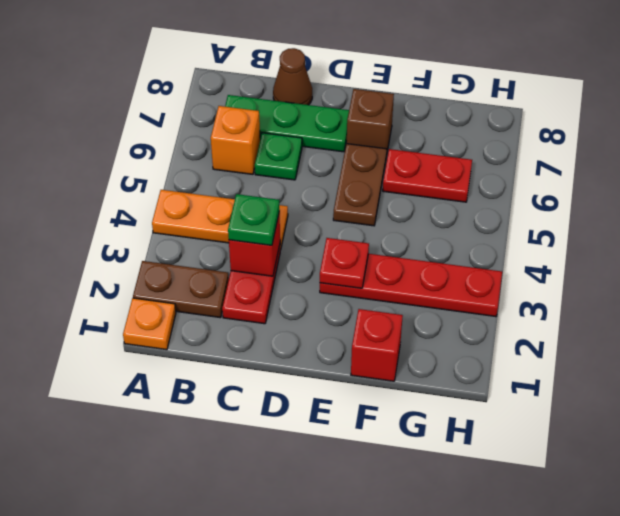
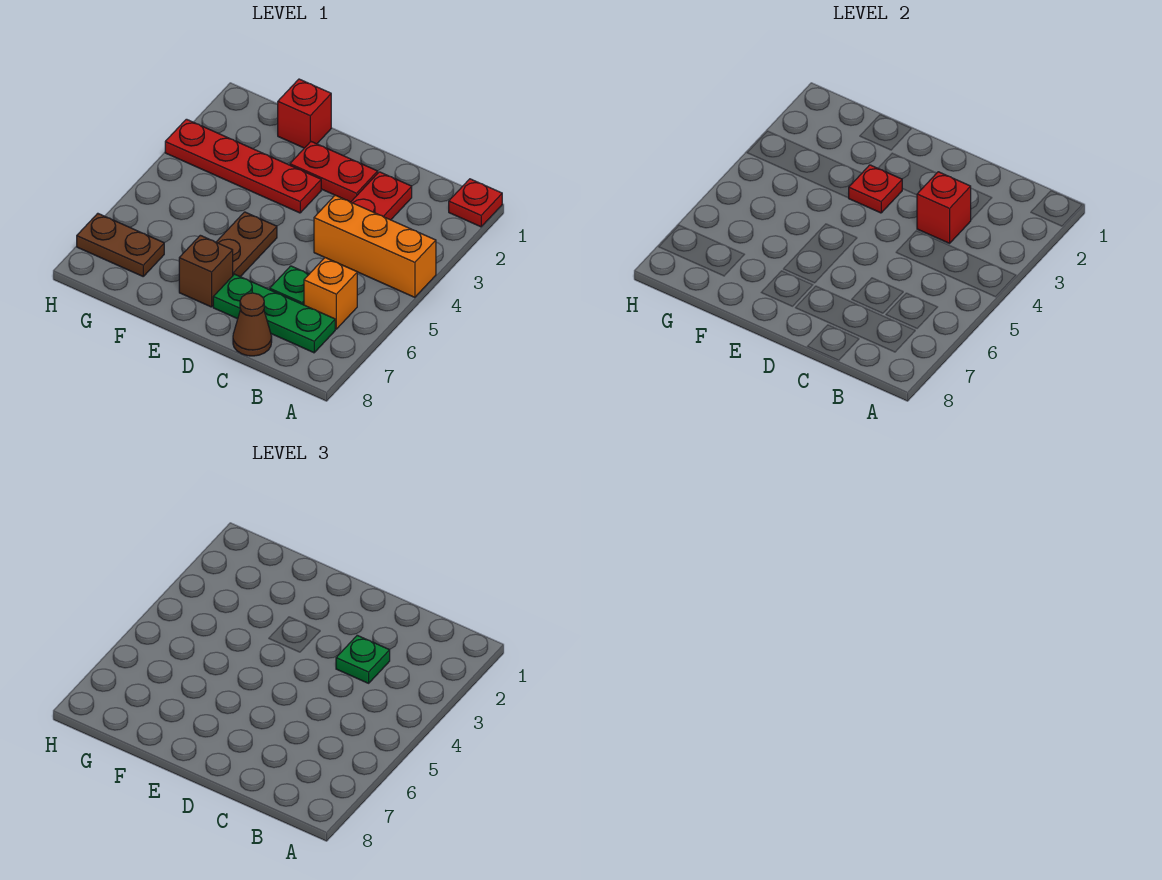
orange 1x1 plate [123,298,176,350] -> red 1x1 plate [449,179,502,227]
brown 1x2 plate [133,261,229,318] -> brown 1x2 plate moved to [77,213,164,276]
orange 1x3 plate [152,190,288,250] -> orange 1x3 brick [314,195,436,297]
red 1x2 plate [383,149,472,202] -> red 1x2 plate moved to [290,142,378,202]

